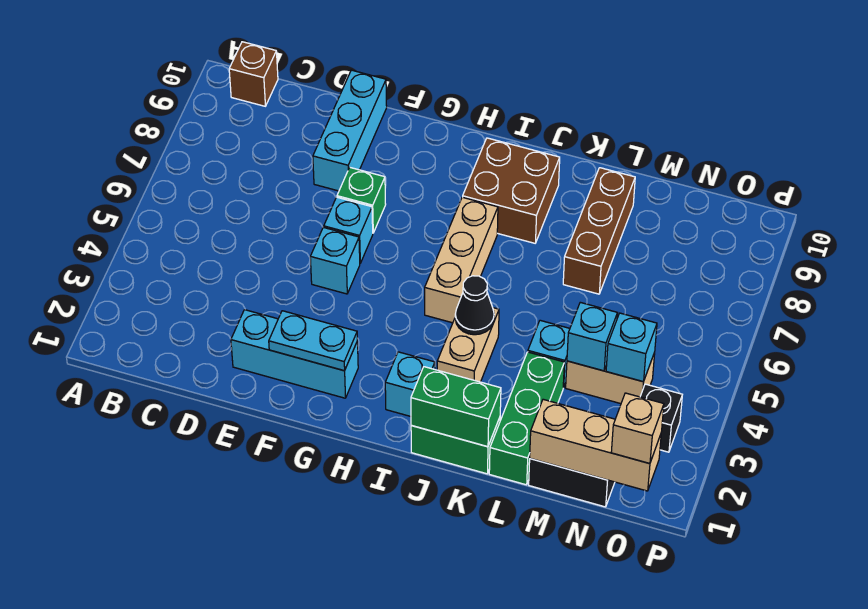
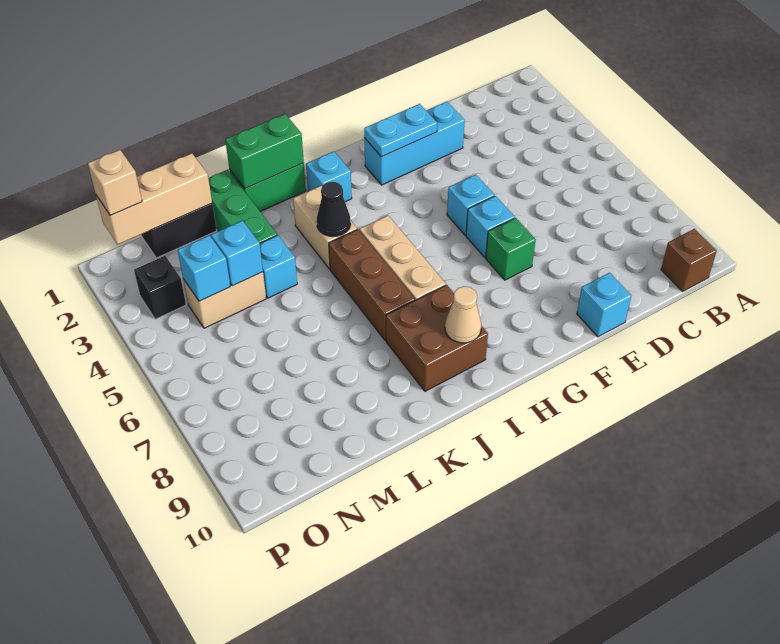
cyan 1x3 brick [313,70,387,191] -> cyan 1x1 brick [577,273,631,337]
none -> tan 1x1 cone [445,286,481,343]
brown 1x3 brick [563,168,635,294] -> brown 1x3 brick moved to [329,229,415,340]

